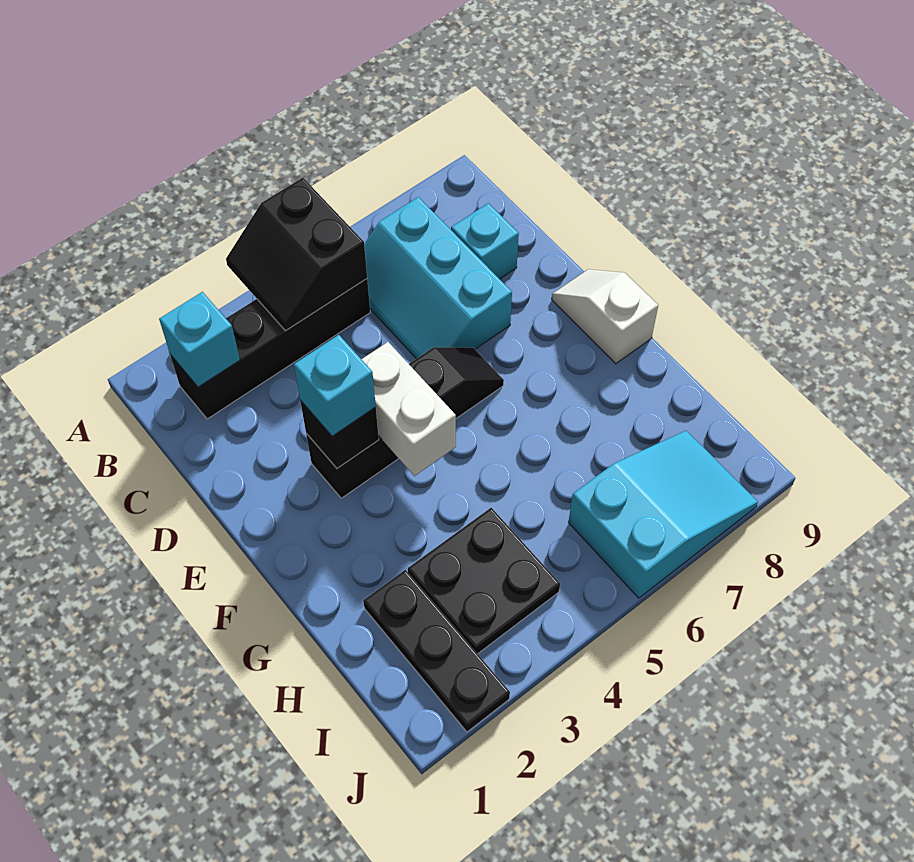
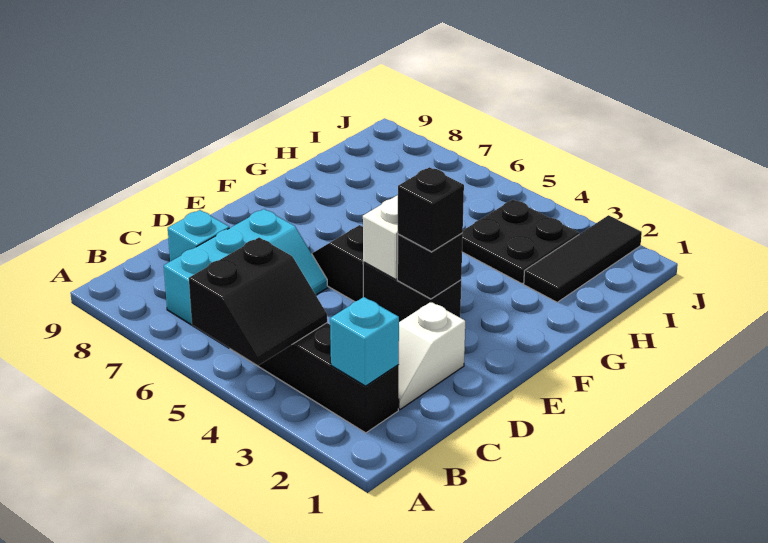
cyan 1x1 brick [294,335,376,436] -> black 1x1 brick [398,167,464,252]
white 1x2 slope [552,269,658,364] -> white 1x2 slope moved to [398,302,465,409]
black 1x3 plate [363,570,510,732] -> black 1x3 tile [524,215,642,302]
cyan 2x3 slope [568,431,758,598] -> none

